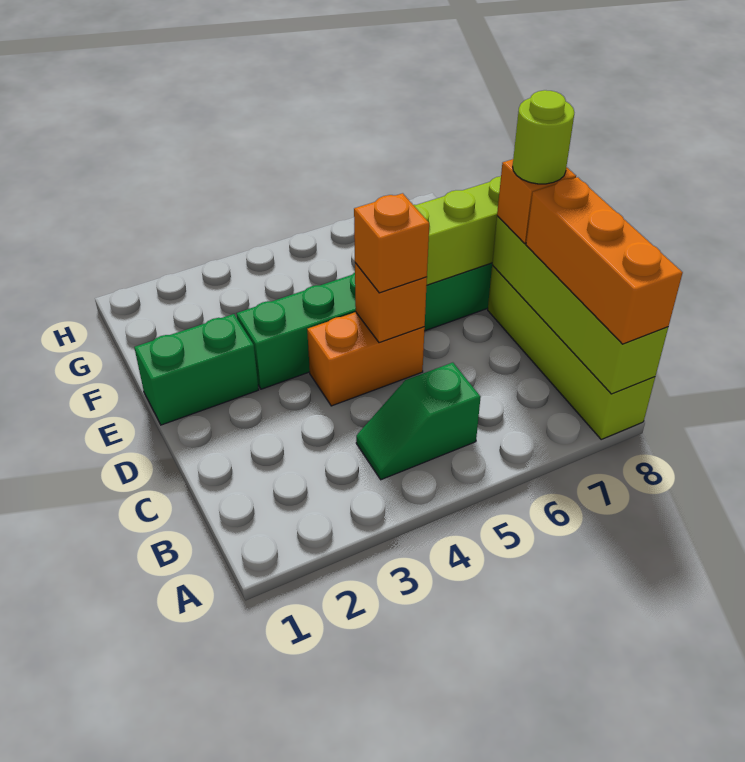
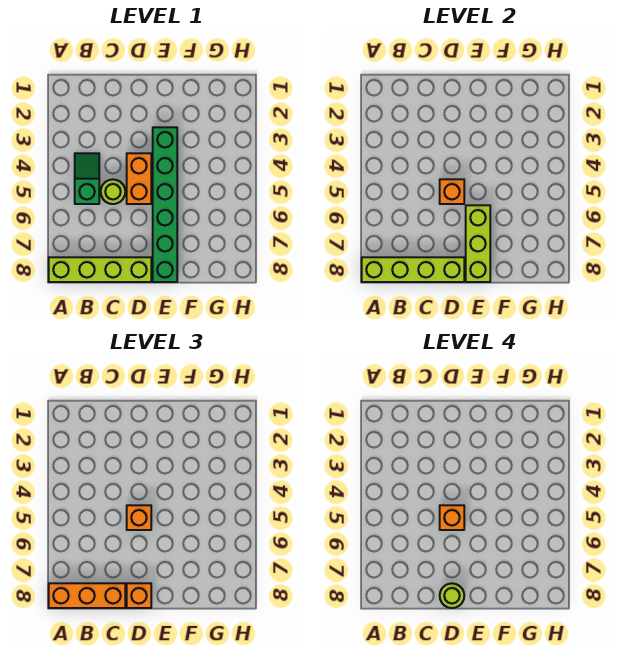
none -> lime 1x1 round brick [101,179,125,204]
none -> orange 1x1 brick [440,505,464,530]
green 1x2 brick [134,314,259,425] -> none

